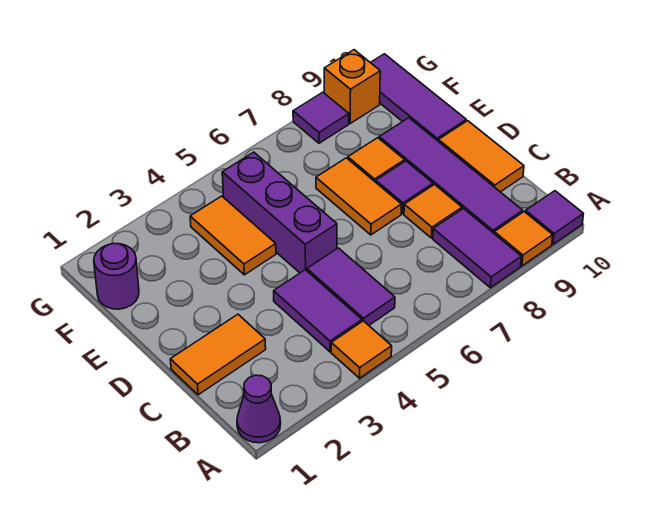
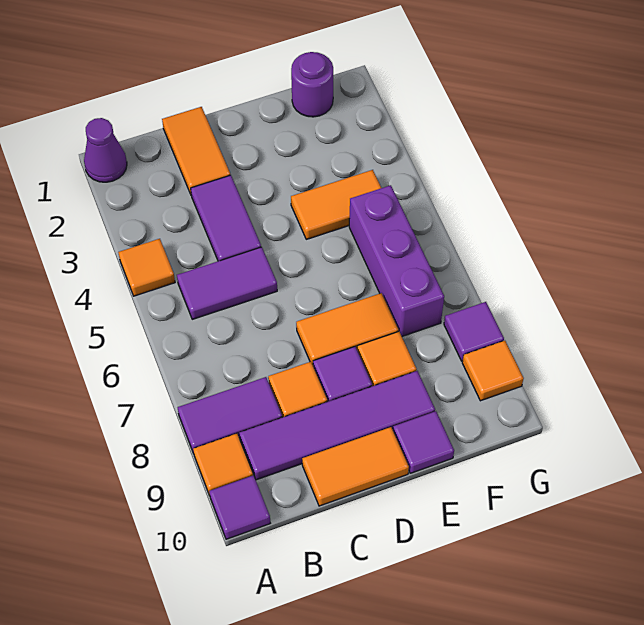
purple 1x2 tile [274,270,362,352] -> purple 1x2 tile turned to [191,175,261,261]
purple 1x3 brick [222,152,337,273] -> purple 1x3 brick turned to [349,185,444,336]
purple 1x3 tile [370,54,466,141] -> purple 1x1 tile [393,411,454,473]
orange 1x1 brick [324,50,380,123] -> orange 1x1 tile [462,341,524,401]

